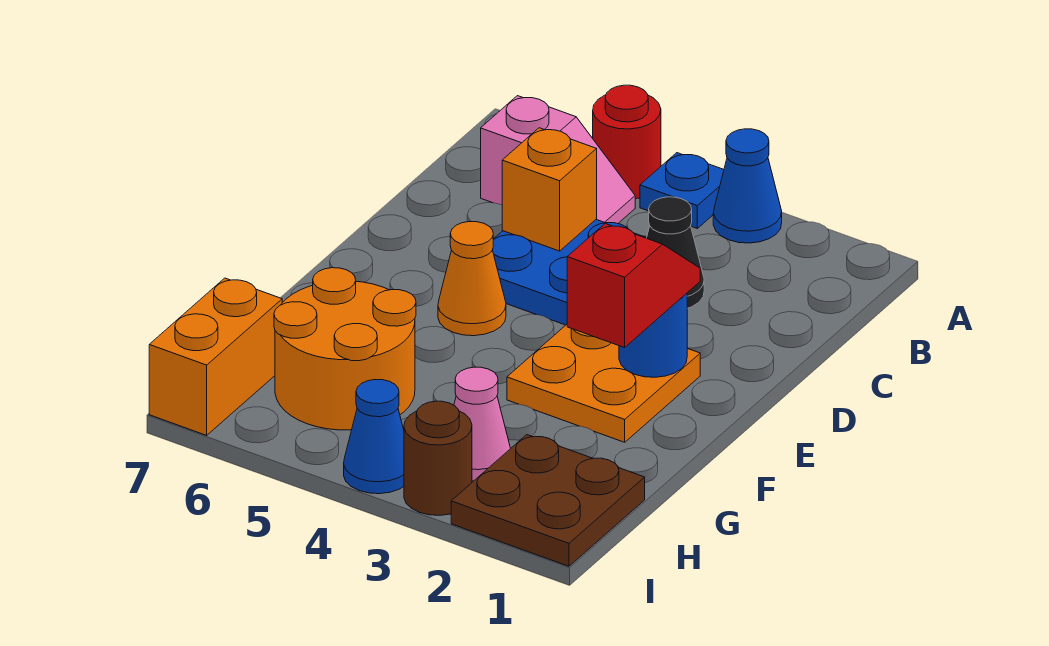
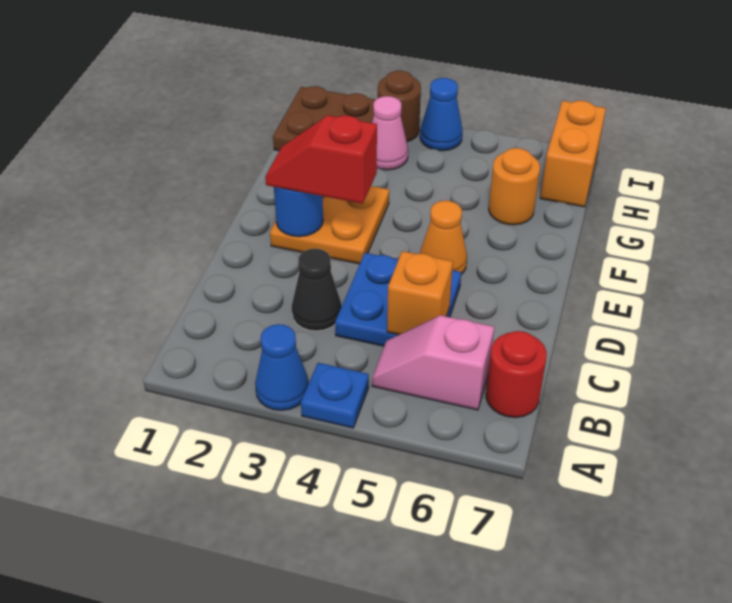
red 1x1 round brick [593,85,661,199] -> red 1x1 round brick moved to [486,331,547,418]
red 1x2 slope [567,224,700,348] -> red 1x2 slope turned to [265,115,377,204]
orange 2x2 round brick [274,268,416,430] -> orange 1x1 round brick [489,148,540,225]

